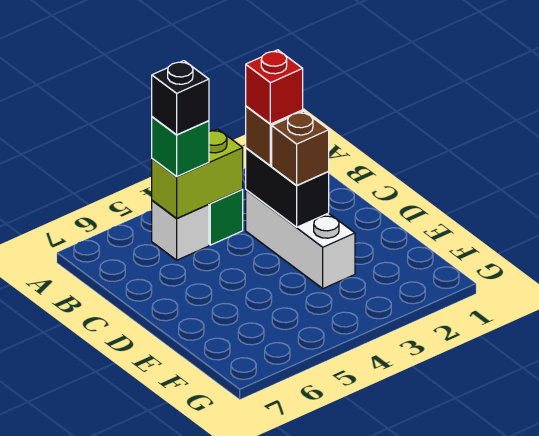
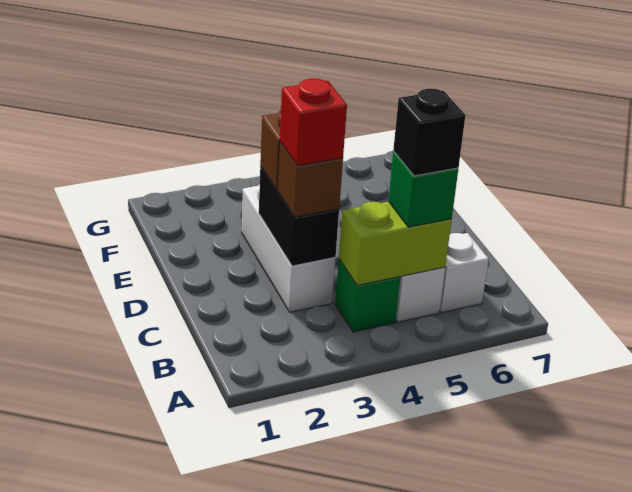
none -> white 1x1 brick [440,233,489,313]

